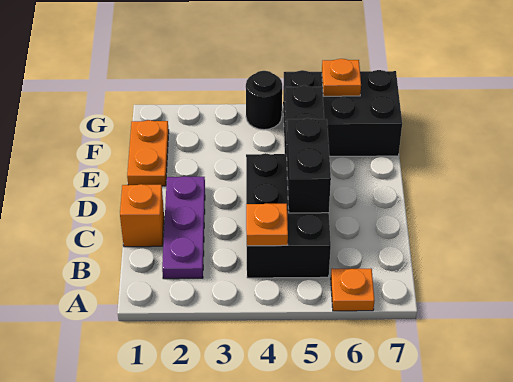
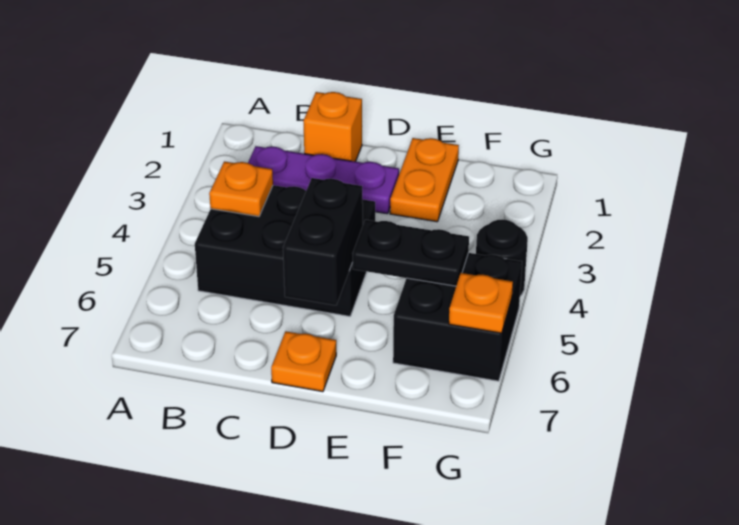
orange 1x1 plate [331,269,375,311] -> orange 1x1 plate moved to [271,331,336,392]
black 1x2 brick [287,118,331,213] -> black 1x2 brick turned to [283,178,363,305]
orange 1x2 plate [127,120,169,186] -> orange 1x2 plate turned to [390,138,459,222]
black 2x3 brick [283,70,402,156] -> black 2x2 brick [393,253,522,381]

